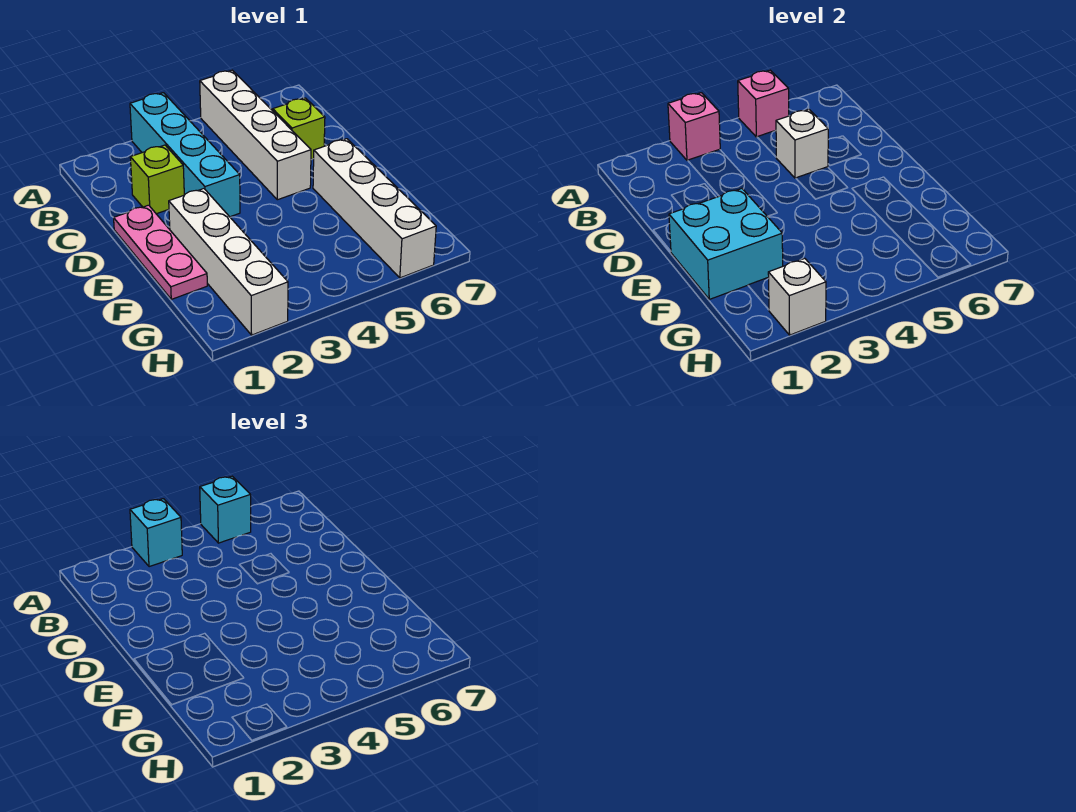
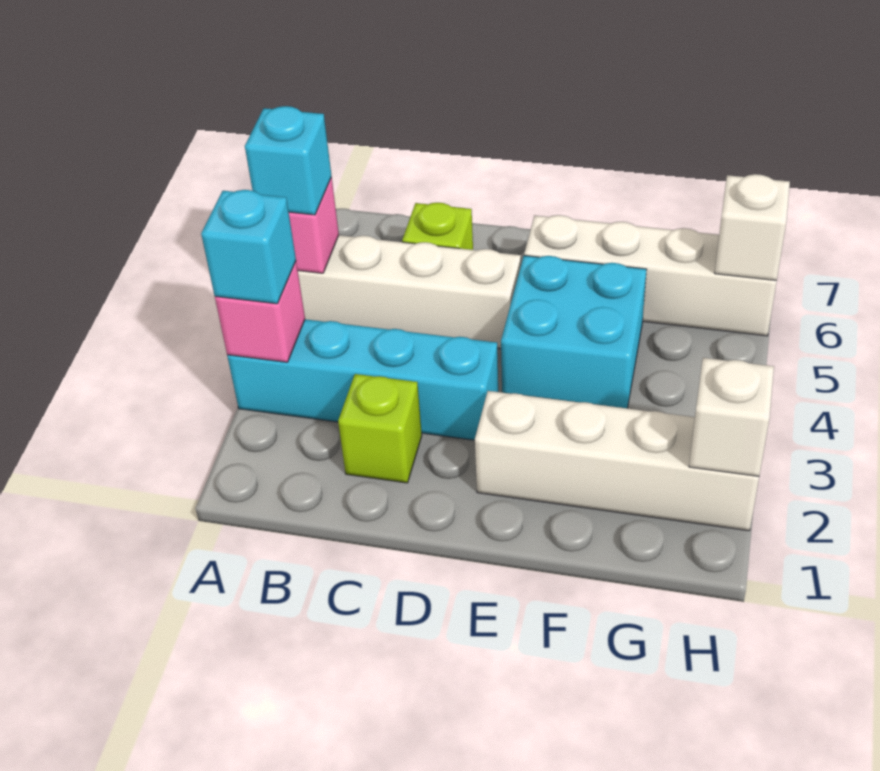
white 1x1 brick [776,109,828,178] -> white 1x1 brick moved to [715,174,790,280]
pink 1x3 plate [114,205,207,299] -> none
cyan 2x2 brick [669,189,783,299] -> cyan 2x2 brick moved to [501,256,647,408]

